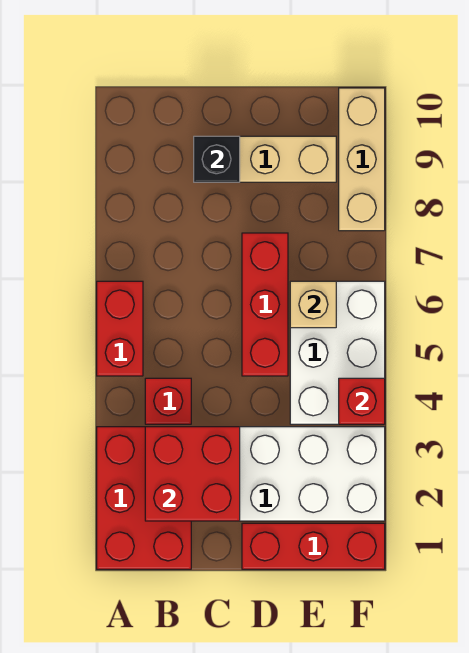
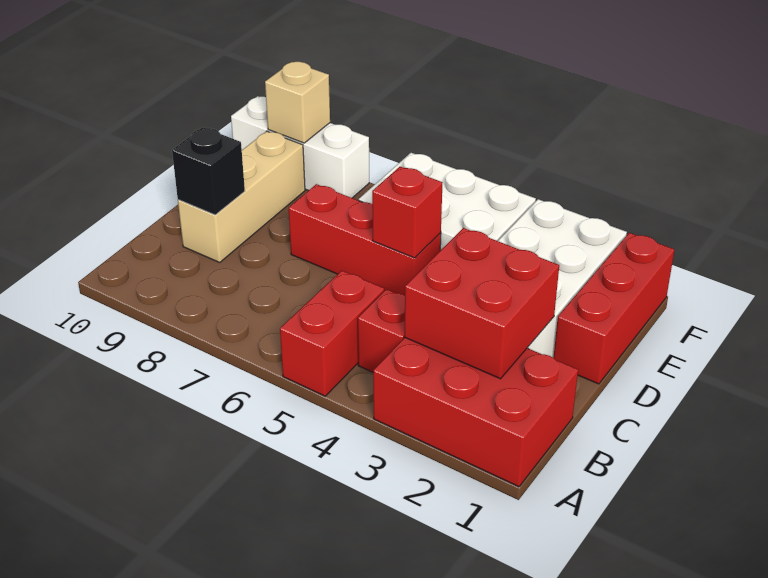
red 1x2 brick [97,281,143,376] -> red 1x2 brick turned to [280,271,384,396]
tan 1x1 brick [290,281,336,328] -> tan 1x1 brick moved to [265,62,330,143]
red 1x1 brick [339,378,385,424] -> red 1x1 brick moved to [372,167,442,258]
tan 1x3 brick [339,88,385,231] -> white 1x3 brick [231,96,369,198]

